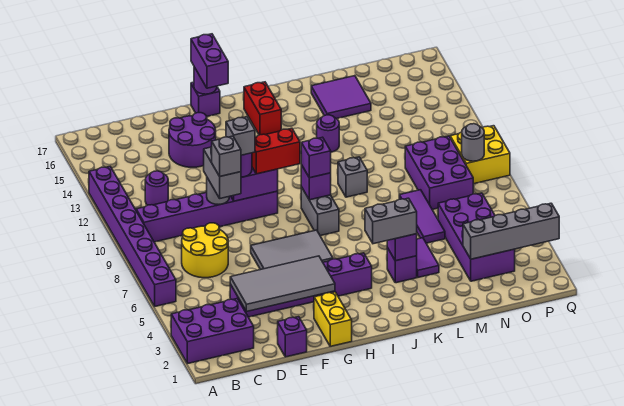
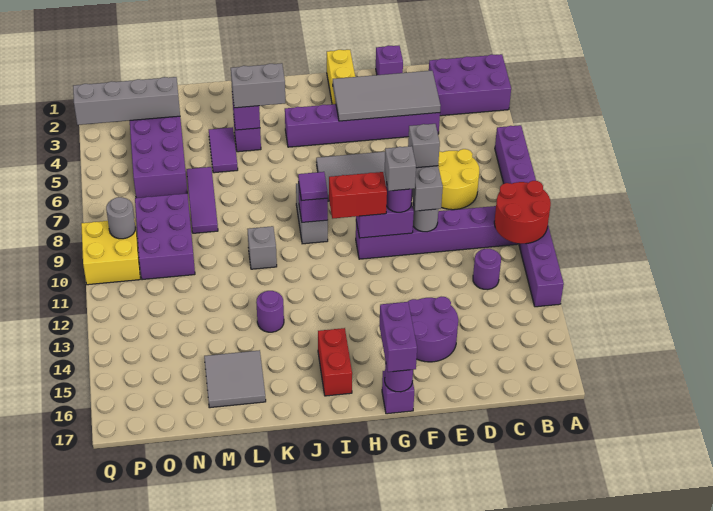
none -> red 2x2 round brick [494,181,551,244]
purple 1x1 brick [301,137,331,178] -> purple 1x1 tile [298,172,328,201]
purple 2x2 tile [311,76,371,119] -> grey 2x2 tile [204,350,266,408]

